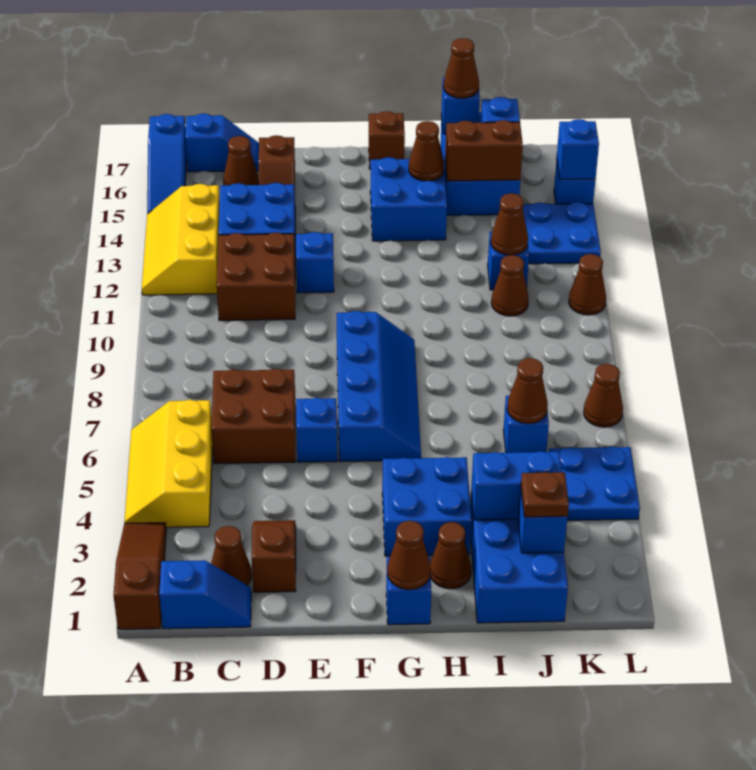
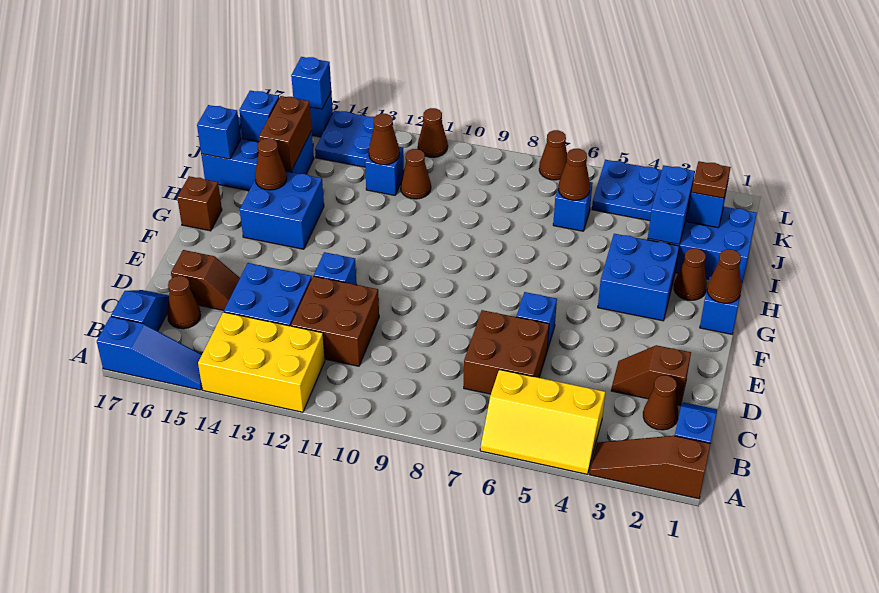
yellow 2x3 slope [142,184,220,295] -> yellow 2x3 brick [198,312,325,412]
blue 2x4 slope [337,311,421,462] -> none
brown 1x1 cone [444,38,479,98] -> none

